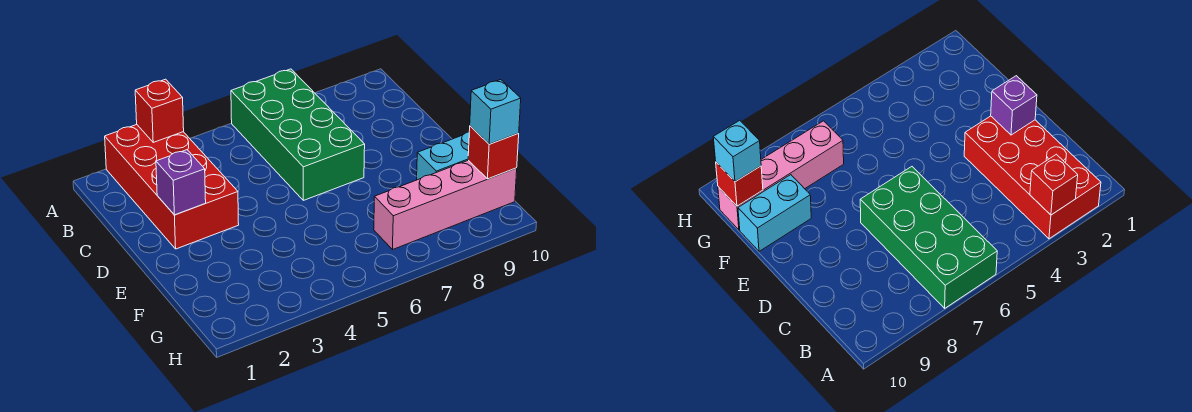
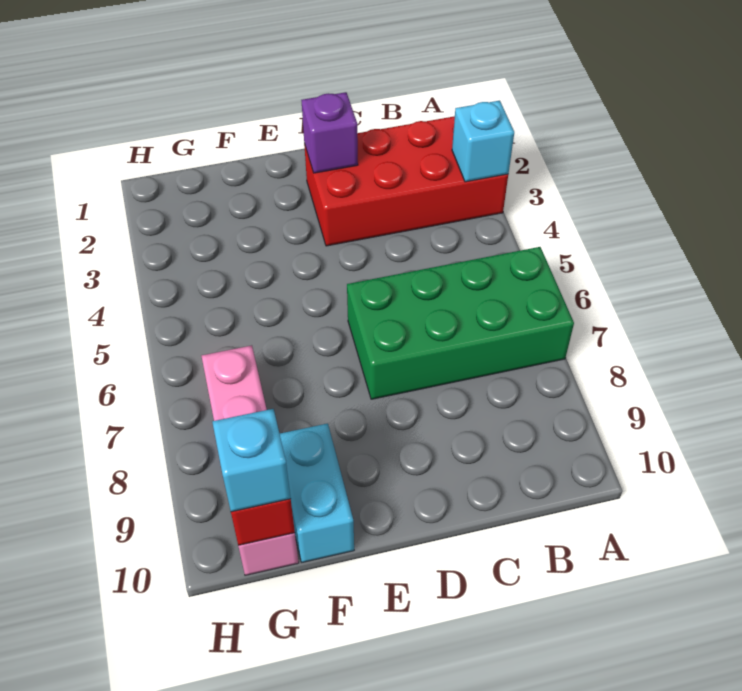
red 1x1 brick [135,79,184,142] -> cyan 1x1 brick [452,101,514,182]

